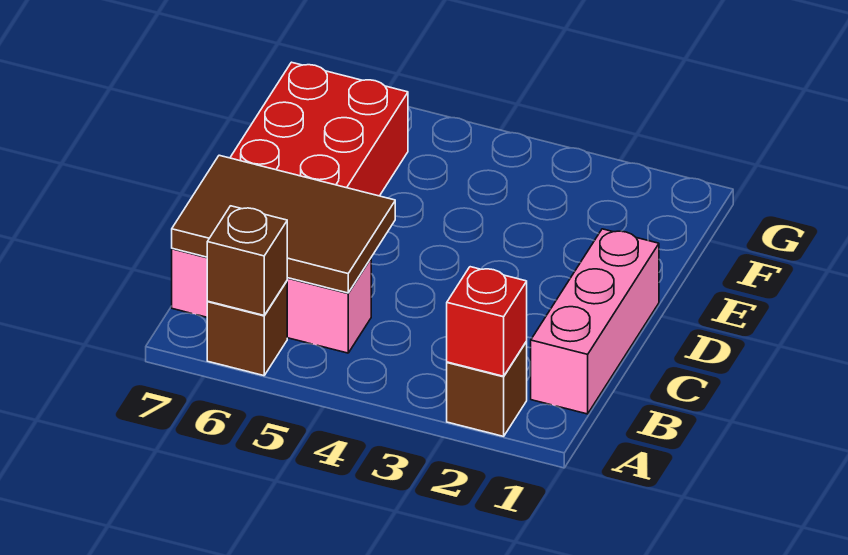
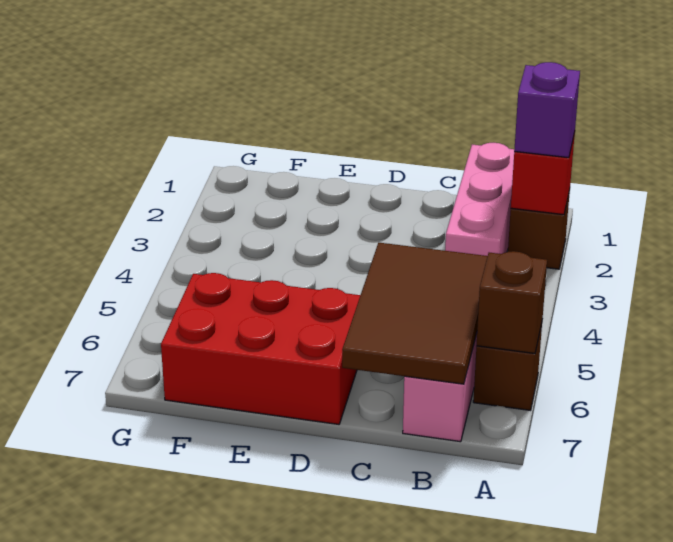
none -> purple 1x1 brick [514,62,580,158]
pink 1x3 brick [531,229,659,414] -> pink 1x3 brick turned to [445,143,514,256]

